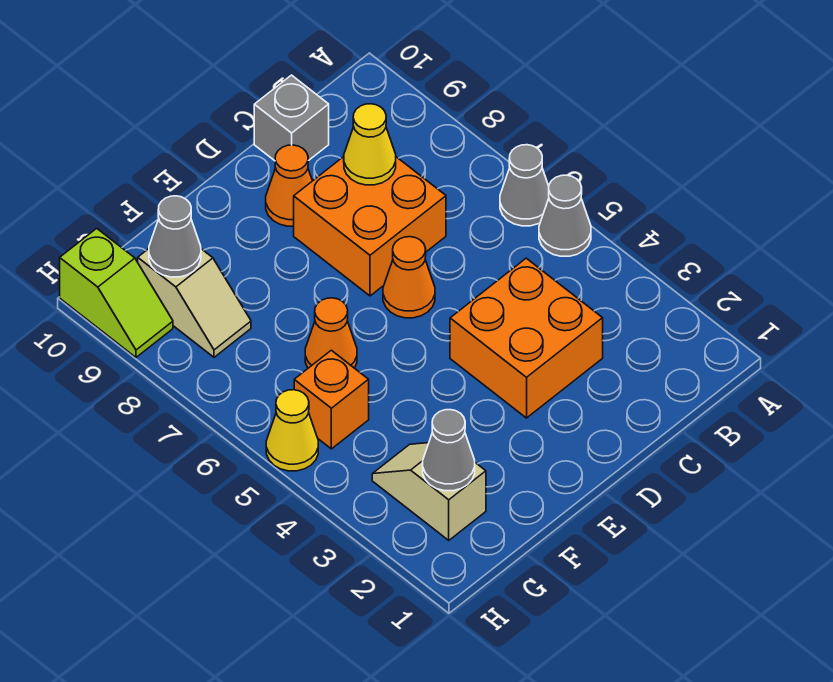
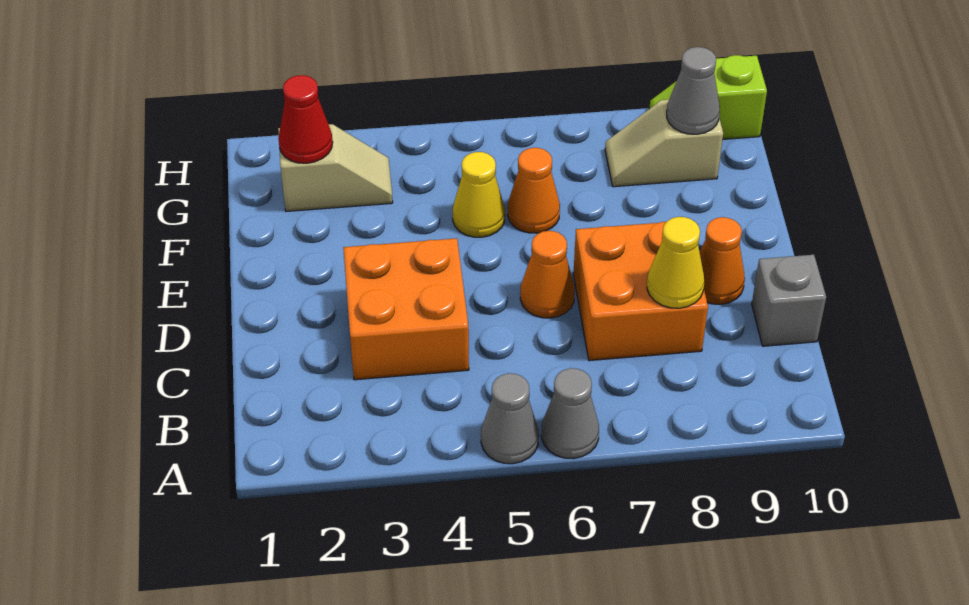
grey 1x1 cone [423,410,475,491] -> red 1x1 cone [278,75,333,163]
orange 1x1 brick [294,350,369,449] -> none
yellow 1x1 cone [266,390,318,471] -> yellow 1x1 cone moved to [452,152,505,237]

